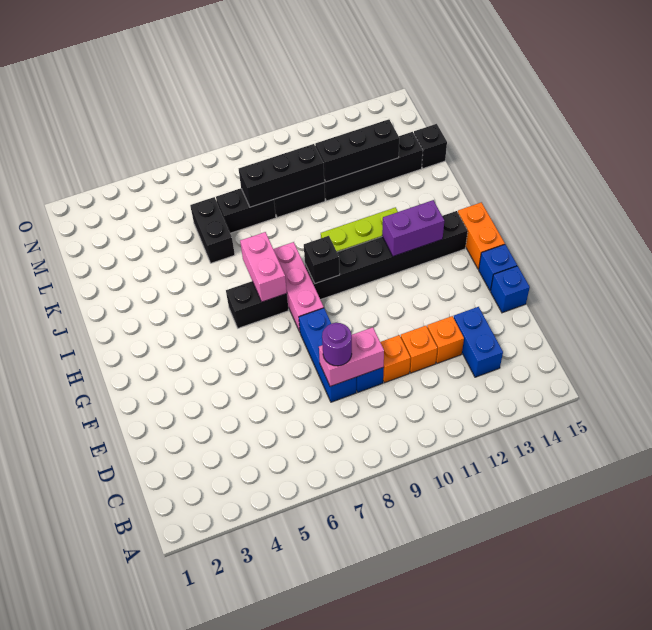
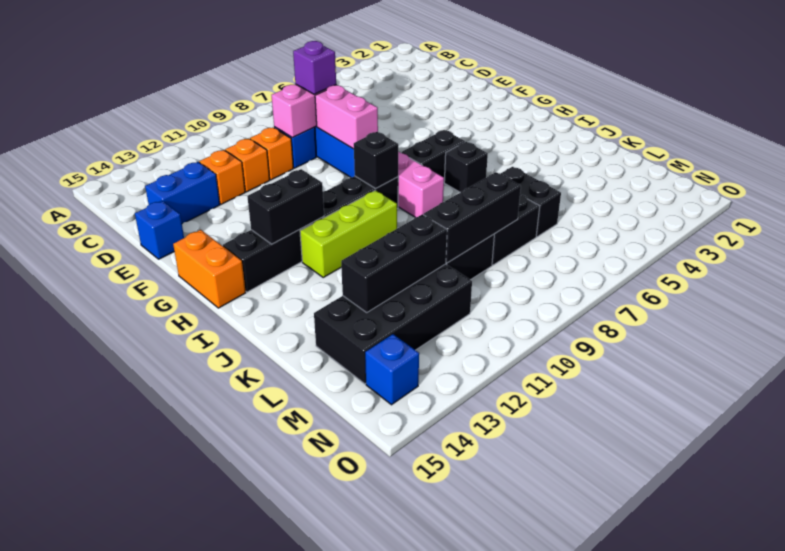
blue 1x2 brick [454,307,503,377] -> blue 1x2 brick turned to [145,162,220,224]
purple 1x1 round brick [322,323,352,366] -> purple 1x1 brick [293,41,336,94]
blue 1x1 brick [479,244,517,291] -> blue 1x1 brick moved to [365,334,419,405]
pink 1x2 brick [240,232,287,302] -> pink 1x2 brick moved to [315,85,378,149]
purple 1x2 brick [382,200,444,256] -> black 1x2 brick [247,169,324,244]
black 1x4 brick [324,132,423,201] -> black 2x4 brick [314,264,472,384]
black 1x1 brick [414,124,447,168] -> black 1x1 brick moved to [444,142,488,192]

